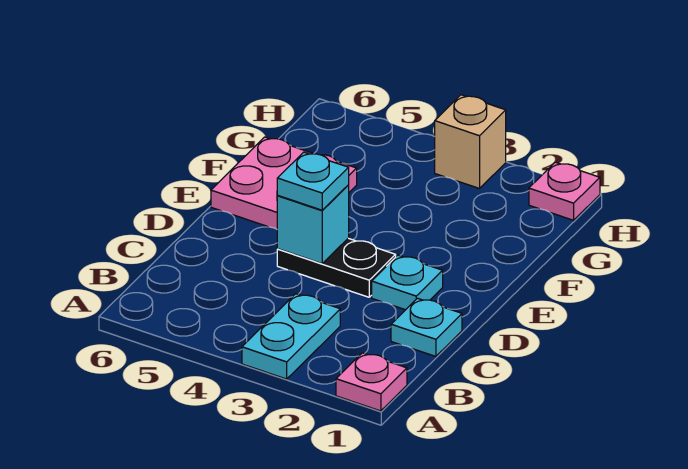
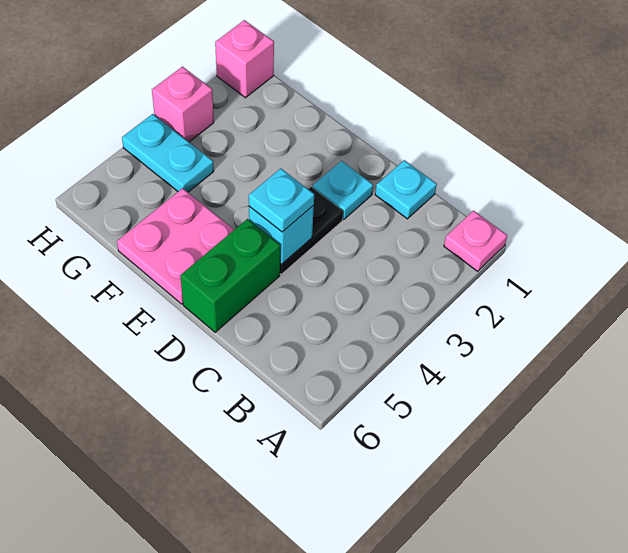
cyan 1x2 plate [242,294,340,379] -> cyan 1x2 plate moved to [122,114,214,192]
none -> green 1x2 brick [180,219,280,332]
pink 1x1 plate [529,162,600,220] -> pink 1x1 brick [215,20,274,98]
tan 1x1 brick [435,95,506,189] -> pink 1x1 brick [152,67,214,142]

